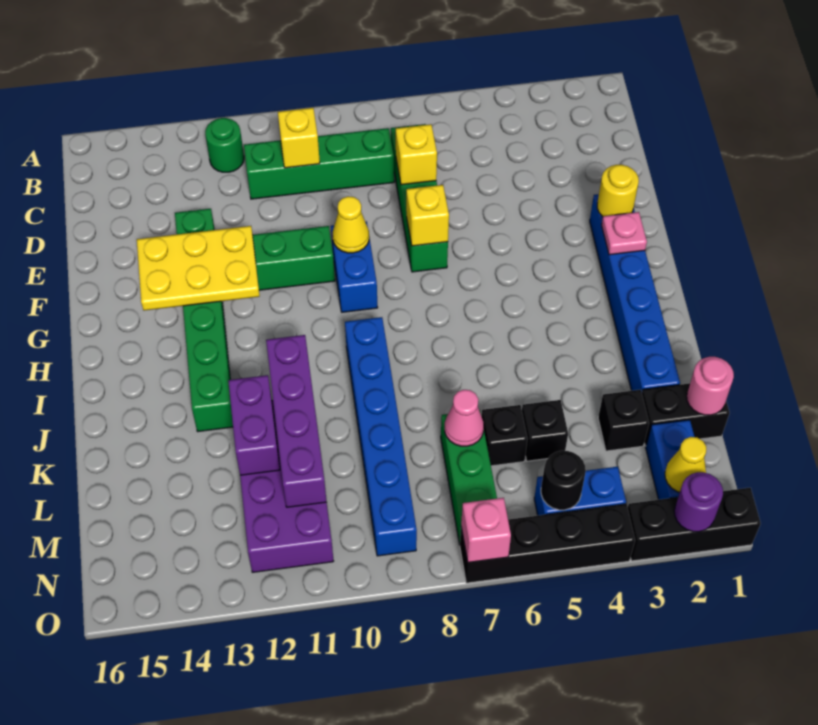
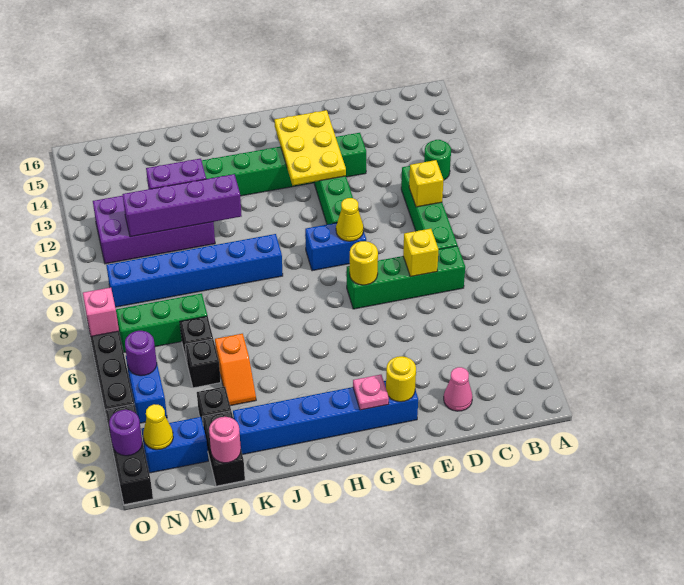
yellow 1x1 brick [406,185,449,246] -> yellow 1x1 round brick [350,241,378,285]
none -> orange 1x2 slope [215,334,256,406]
pink 1x1 cone [445,390,484,446] -> pink 1x1 cone moved to [444,367,472,411]
black 1x1 round brick [541,451,586,510] -> purple 1x1 round brick [125,331,157,376]

